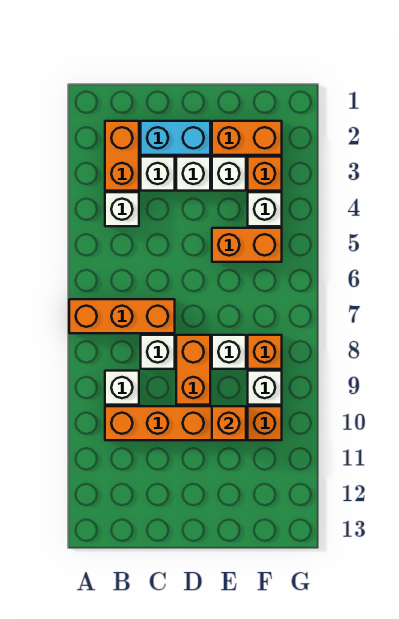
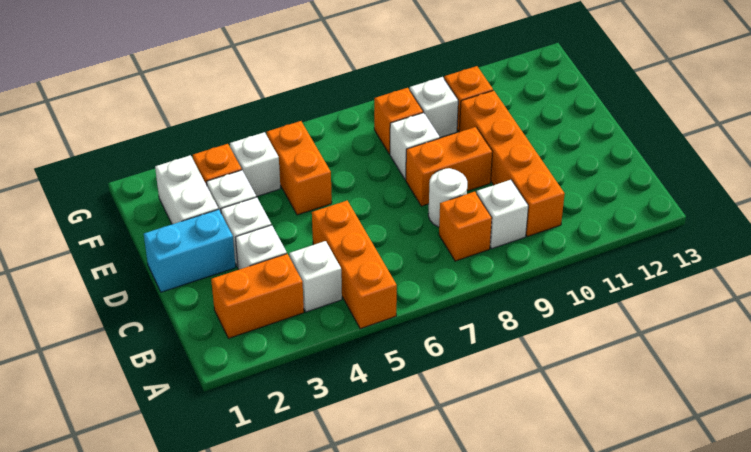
orange 1x3 brick [69,299,175,333] -> orange 1x3 brick moved to [312,201,397,329]
cyan 1x2 brick [141,121,210,155] -> cyan 1x2 brick turned to [144,209,236,292]
white 1x1 brick [141,335,175,369] -> white 1x1 round brick [428,168,467,227]
orange 1x2 brick [212,121,282,155] -> white 1x2 brick [155,155,218,224]
orange 1x1 brick [212,406,246,440] -> orange 1x1 brick moved to [439,192,492,261]

